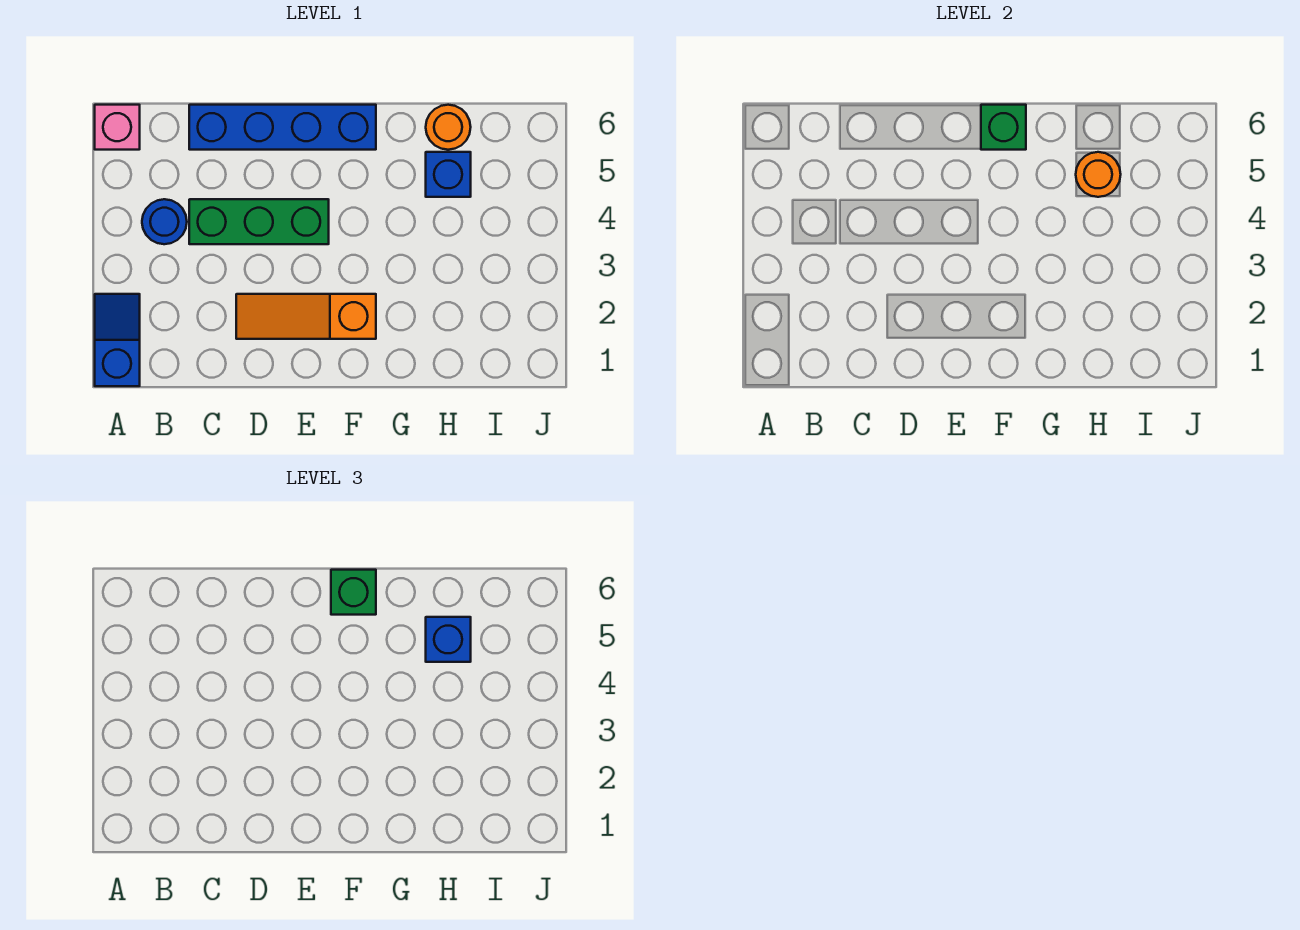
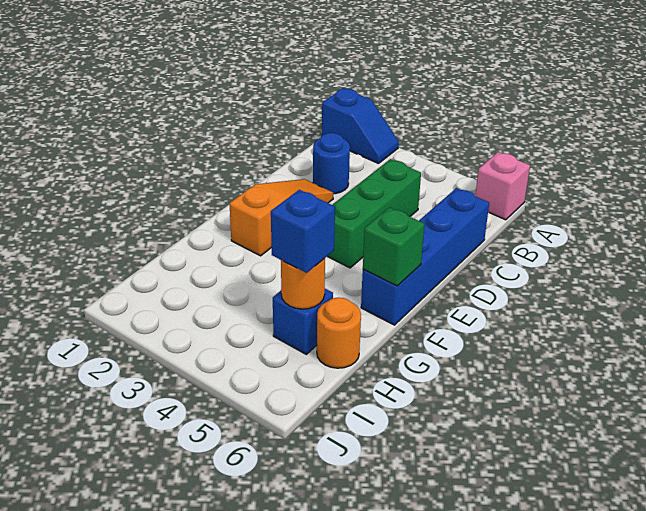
blue 1x1 round brick [142,199,187,244] -> blue 1x1 round brick moved to [313,133,350,194]
green 1x1 brick [331,570,376,615] -> none

